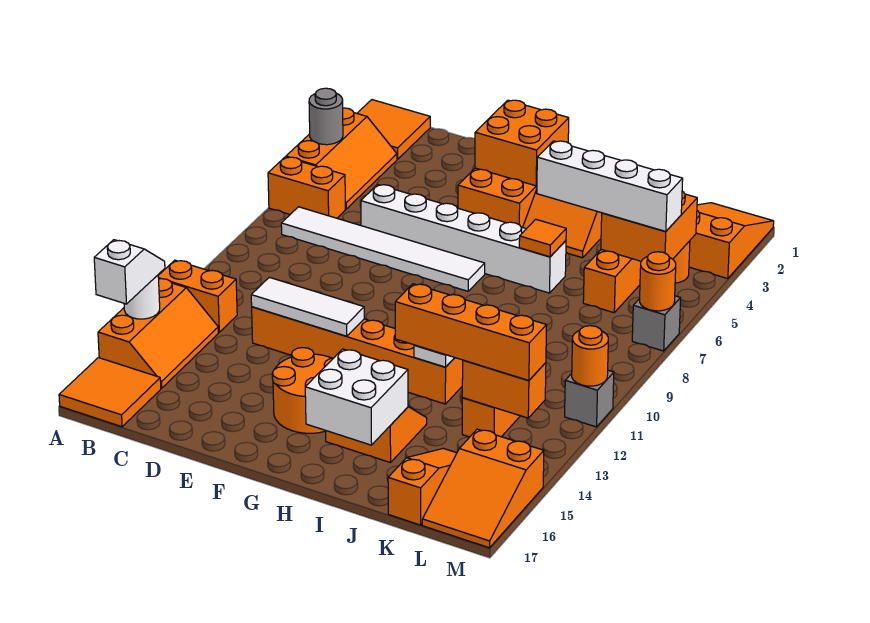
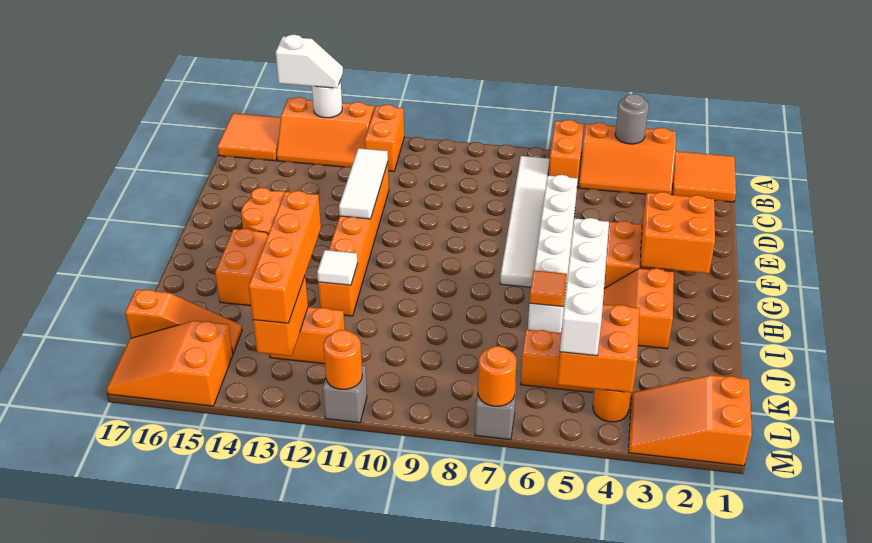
white 2x2 brick [305,349,408,445] -> none
orange 2x3 slope [689,203,774,279] -> orange 2x3 slope turned to [628,375,752,466]

